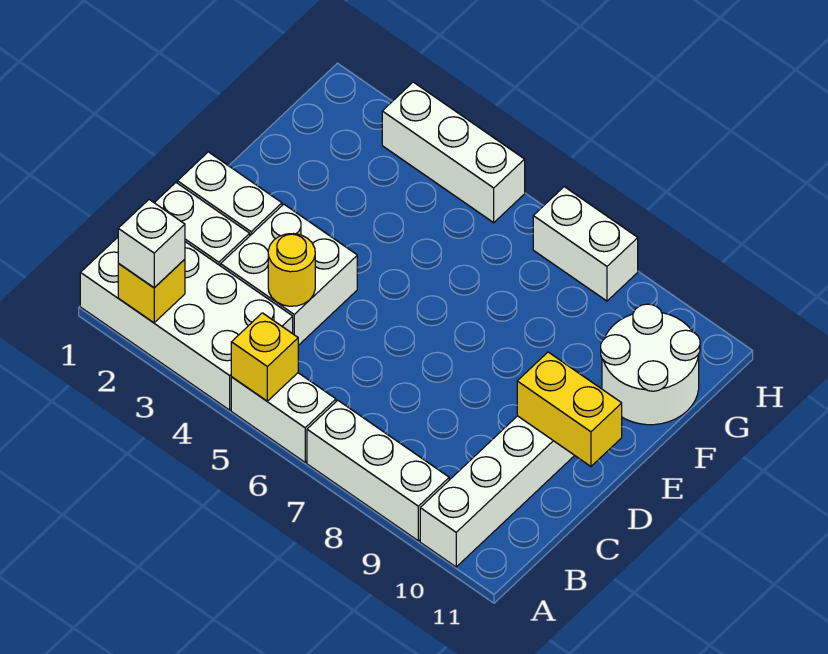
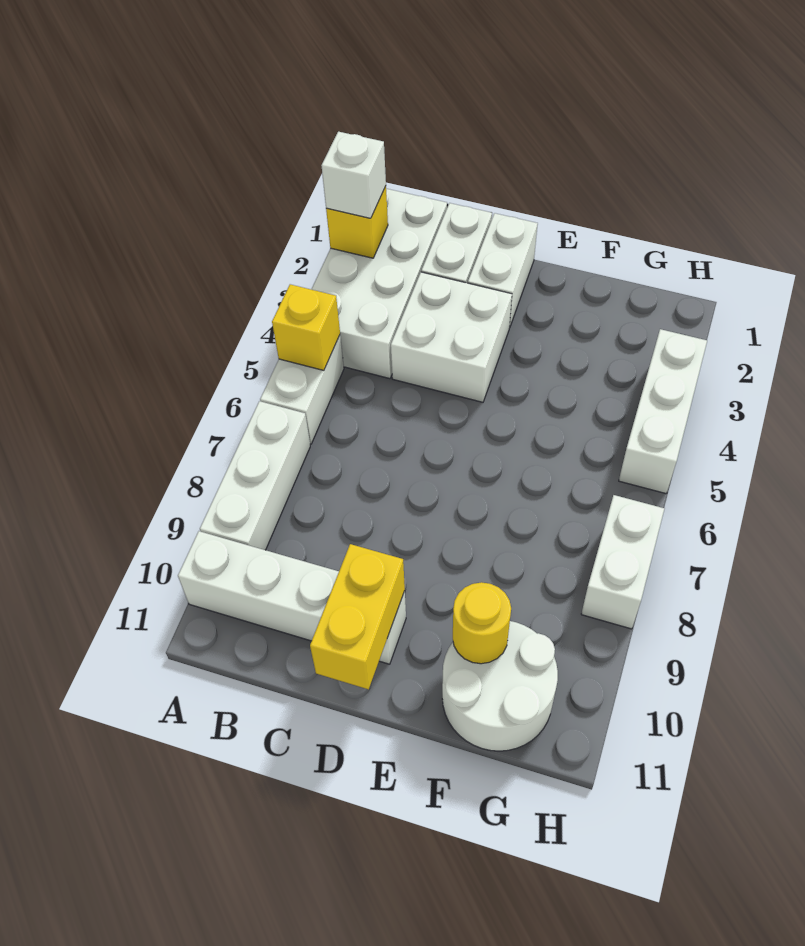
yellow 1x1 round brick [268,234,315,306] -> yellow 1x1 round brick moved to [453,582,511,664]

